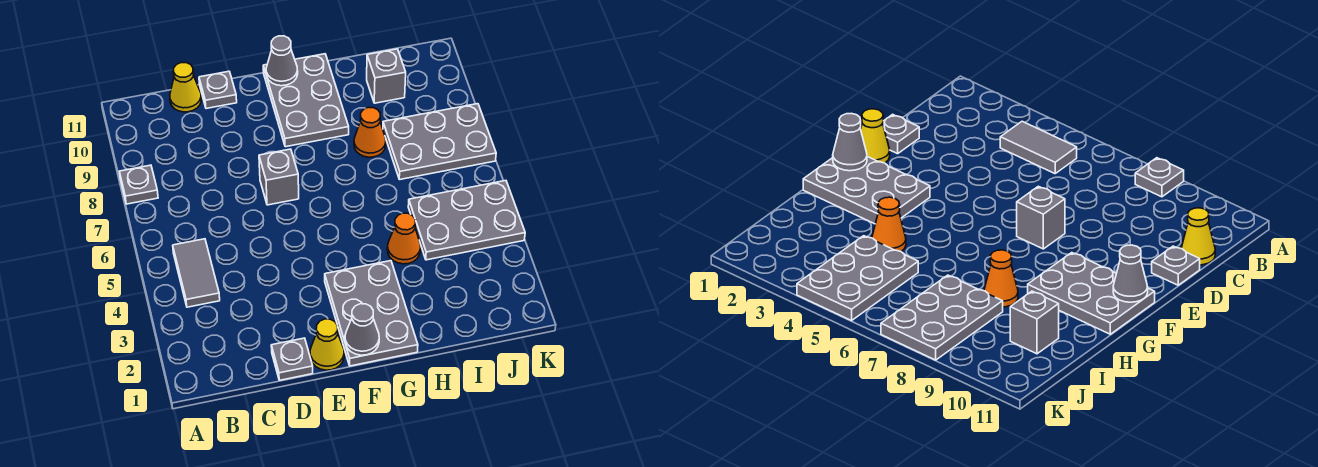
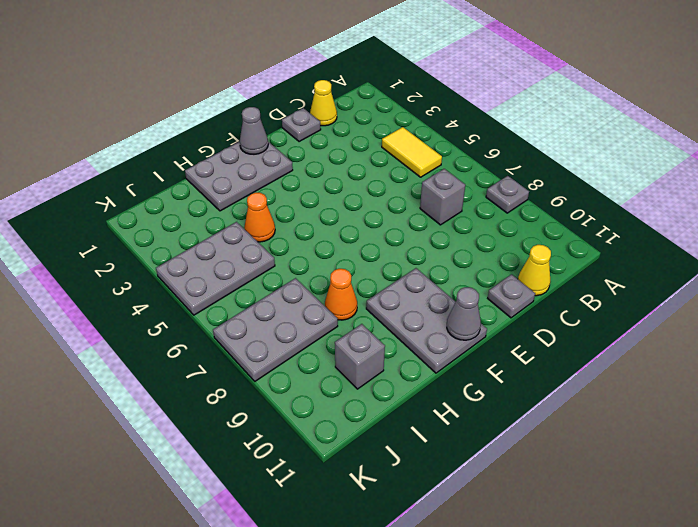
grey 1x2 tile [173,239,220,307] -> yellow 1x2 tile [382,127,442,177]
yellow 1x1 cone [310,319,344,370] -> yellow 1x1 cone moved to [310,80,337,126]
grey 1x1 brick [259,149,299,205] -> grey 1x1 brick moved to [420,169,465,225]
grey 2x3 plate [325,261,418,366] -> grey 2x3 plate turned to [185,141,293,211]

